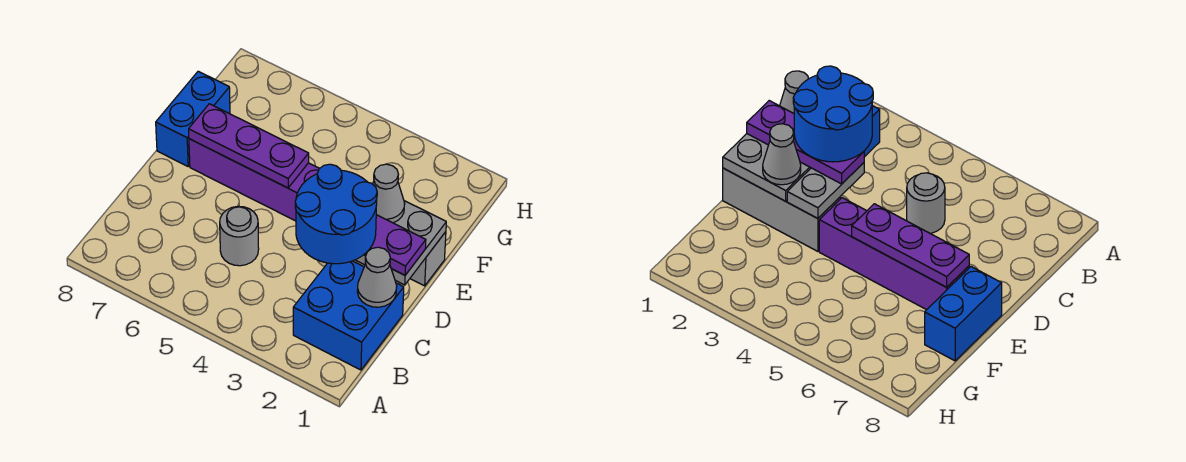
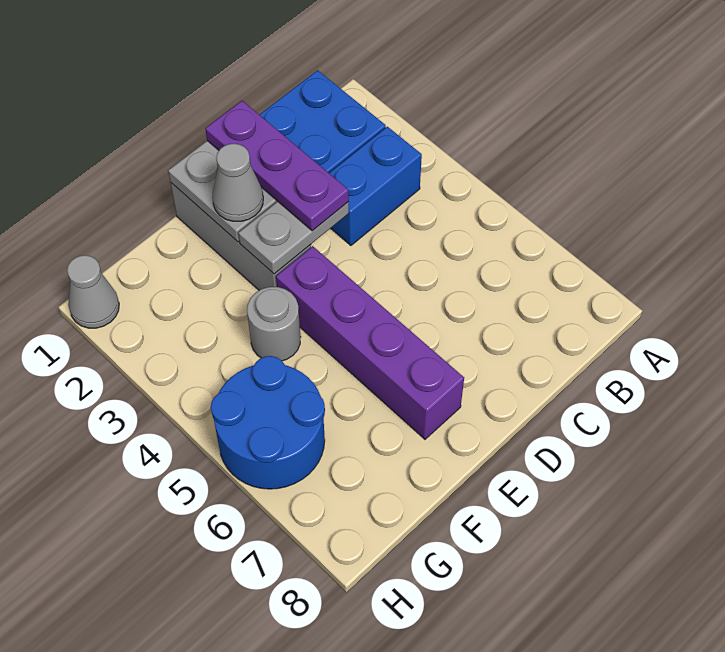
grey 1x1 cone [357,247,397,307] -> grey 1x1 cone moved to [67,255,119,328]
blue 2x2 round brick [295,164,377,264] -> blue 2x2 round brick moved to [211,356,325,489]
grey 1x1 round brick [220,206,259,266] -> grey 1x1 round brick moved to [247,287,300,361]
purple 1x3 plate [189,104,309,188] -> none
blue 1x2 brick [156,71,230,166] -> blue 1x2 brick moved to [329,127,422,245]

